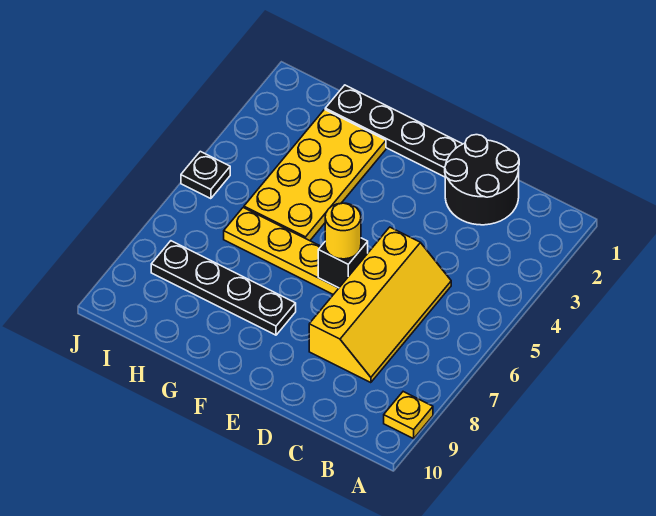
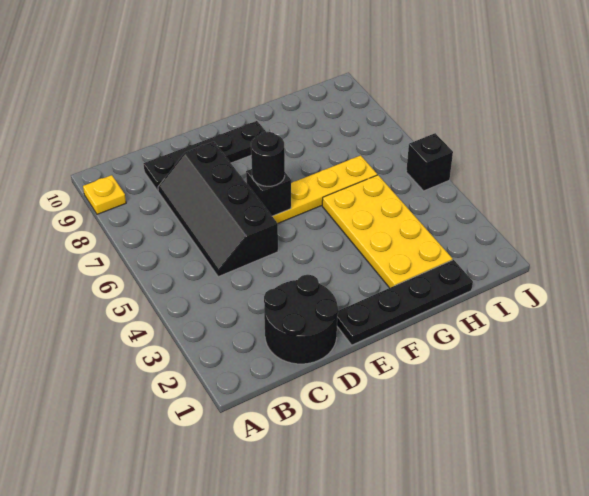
yellow 2x4 slope [309,227,451,383] -> black 2x4 slope [158,142,278,277]
yellow 1x1 round brick [325,203,361,259] -> black 1x1 round brick [251,132,285,186]
black 1x4 plate [151,241,296,335] -> black 1x4 plate moved to [144,121,266,191]
black 1x1 plate [181,151,230,199] -> black 1x1 brick [406,133,453,191]

